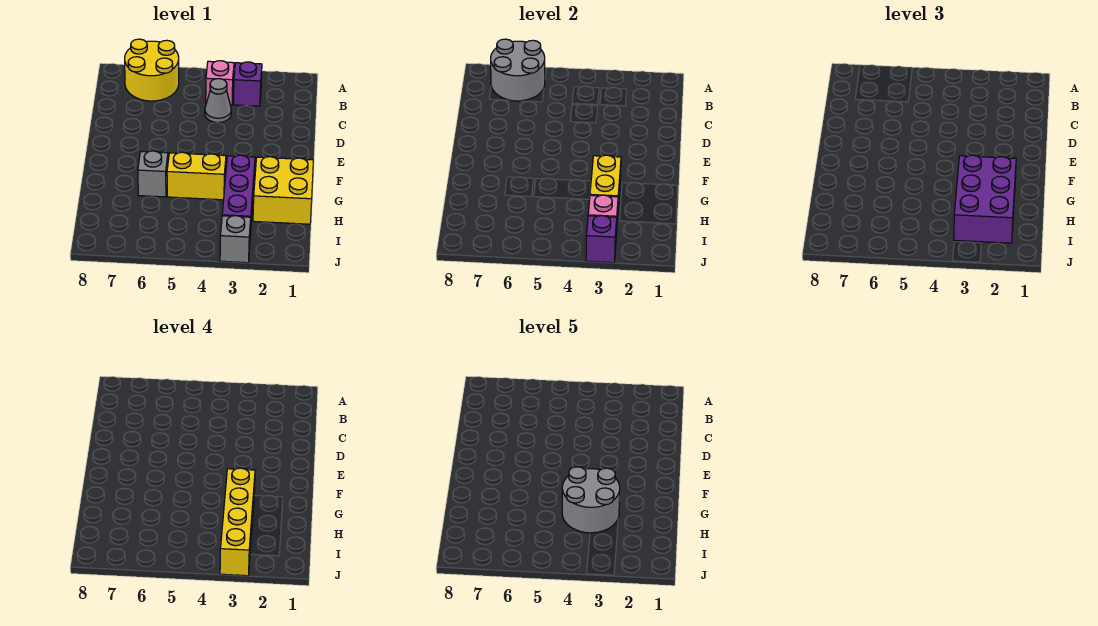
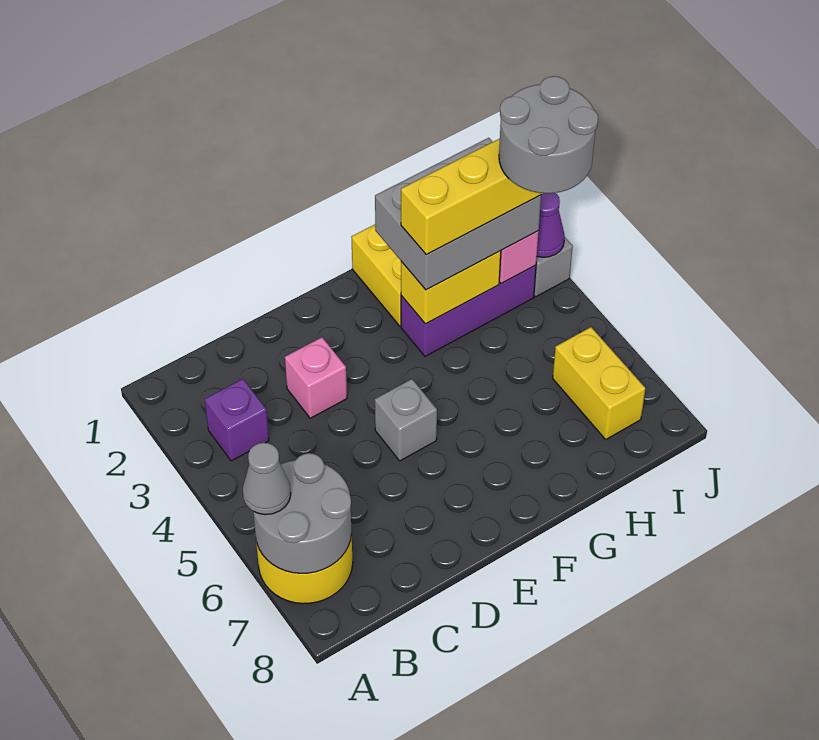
pink 1x1 brick [206,61,234,105] -> pink 1x1 brick moved to [285,337,347,418]
grey 1x1 cone [205,79,231,123] -> grey 1x1 cone moved to [243,443,291,515]
purple 2x3 brick [954,155,1016,243] -> grey 2x3 brick [375,138,541,290]
grey 2x2 round brick [562,467,620,533] -> grey 2x2 round brick moved to [499,76,598,193]
yellow 1x2 brick [167,152,226,200] -> yellow 1x2 brick moved to [553,327,645,439]
grey 1x1 brick [138,151,168,197] -> grey 1x1 brick moved to [375,379,437,461]
purple 1x1 brick [586,216,617,263] -> purple 1x1 cone [537,193,565,257]

